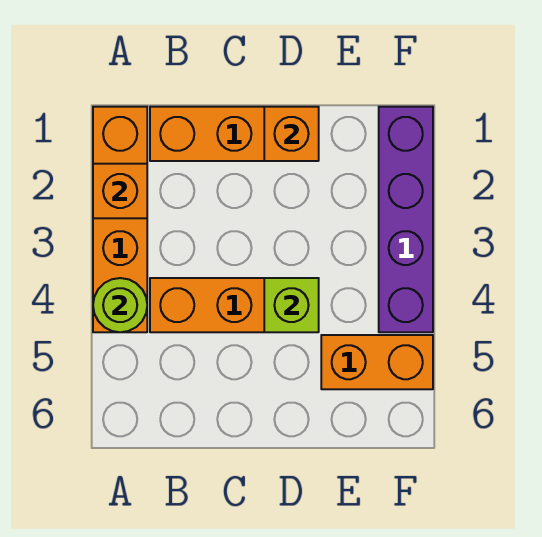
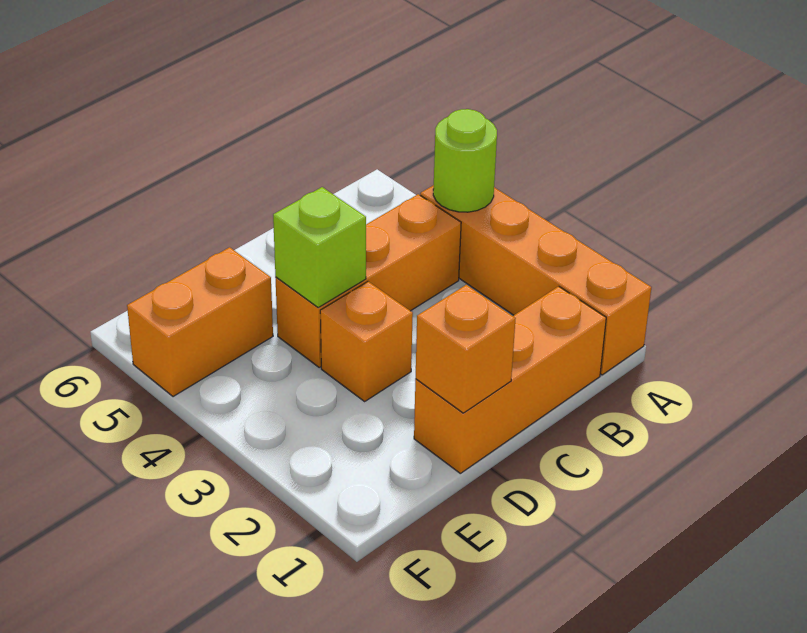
orange 1x1 brick [93,164,147,218] -> orange 1x1 brick moved to [320,281,413,401]
purple 1x4 brick [379,107,433,332] -> none

